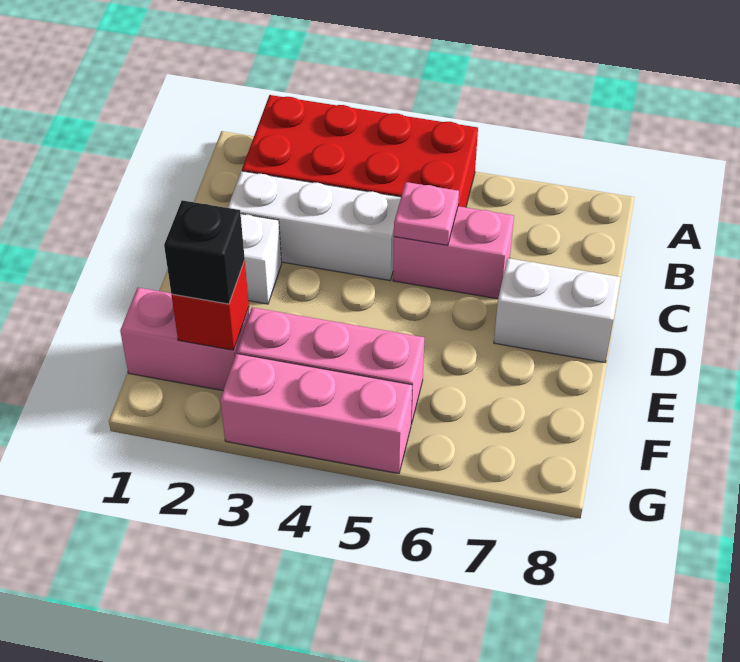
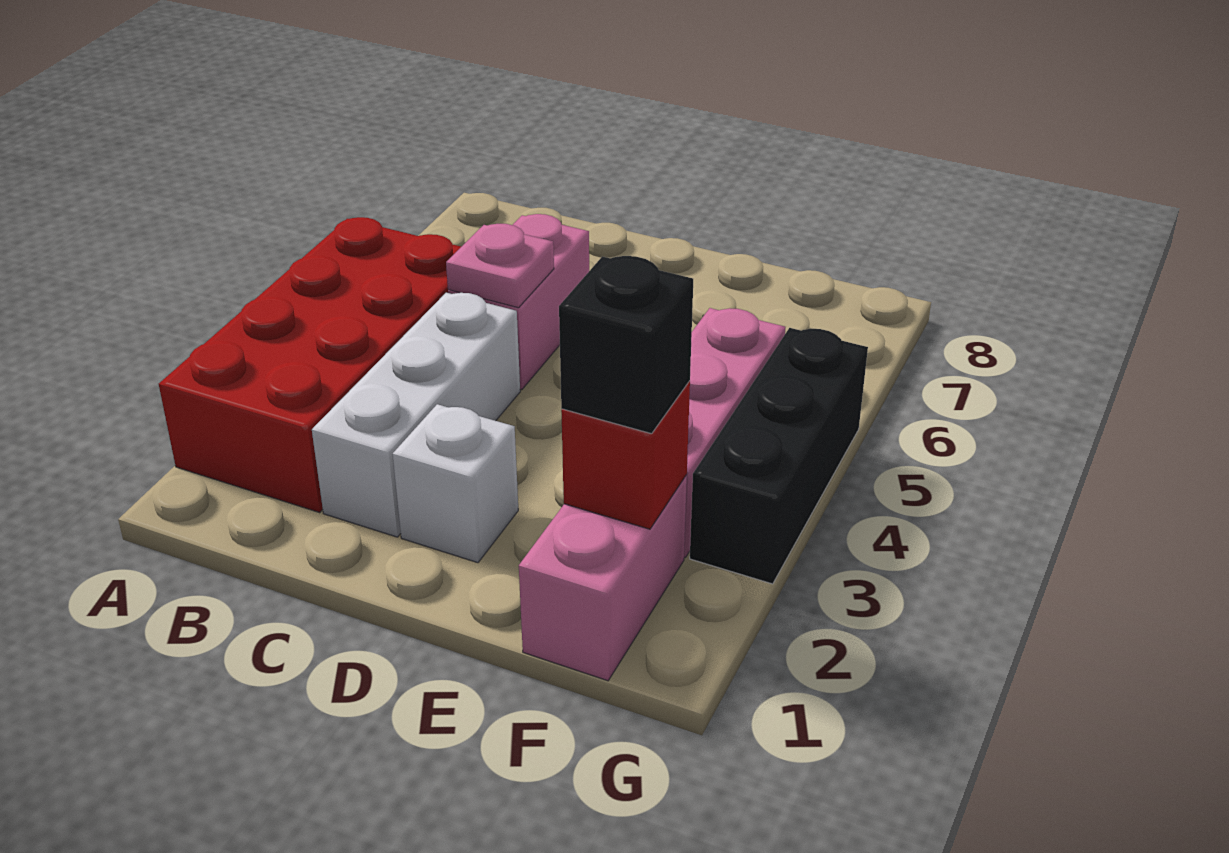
white 1x2 brick [494,258,621,362] -> none
pink 1x3 brick [220,354,412,474] -> black 1x3 brick [690,328,868,584]

